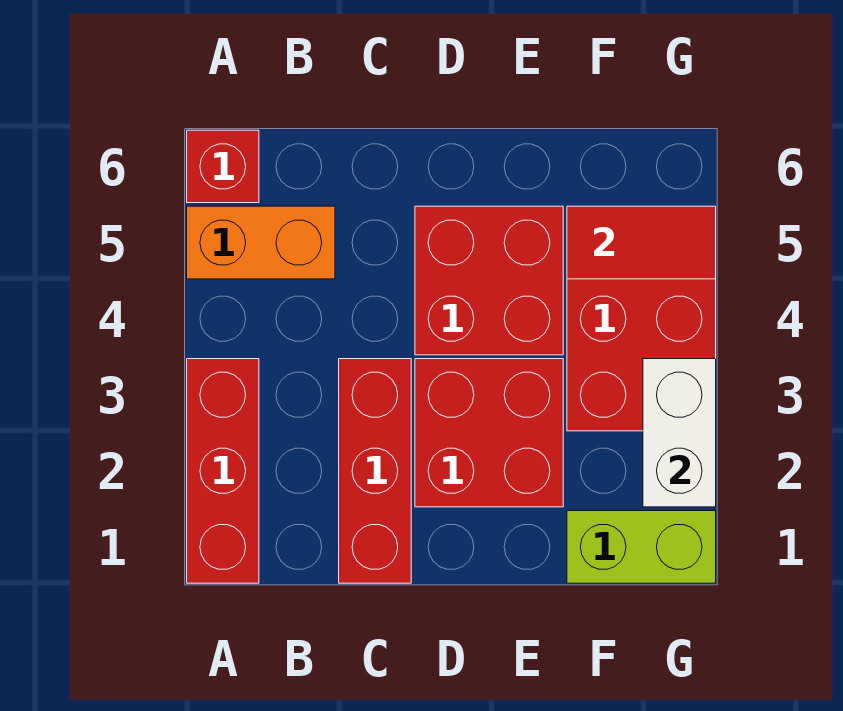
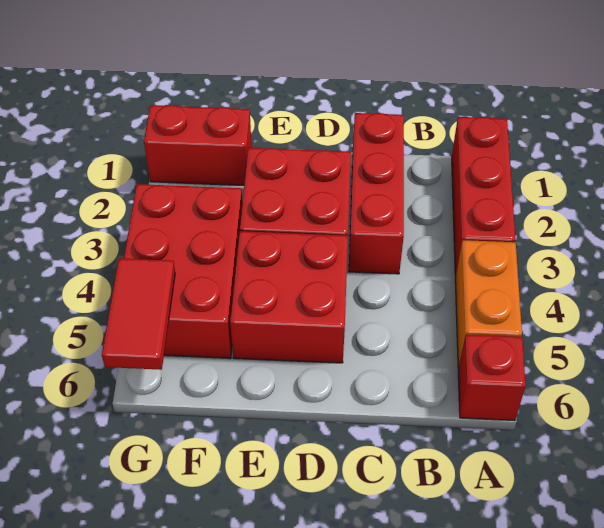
orange 1x2 brick [187,206,335,279] -> orange 1x2 brick turned to [455,240,522,368]
lime 1x2 brick [567,511,716,583] -> red 1x2 brick [144,105,252,185]
red 1x2 tile [567,206,716,279] -> red 1x2 tile turned to [102,258,175,370]
white 1x2 brick [643,359,716,507] -> none

